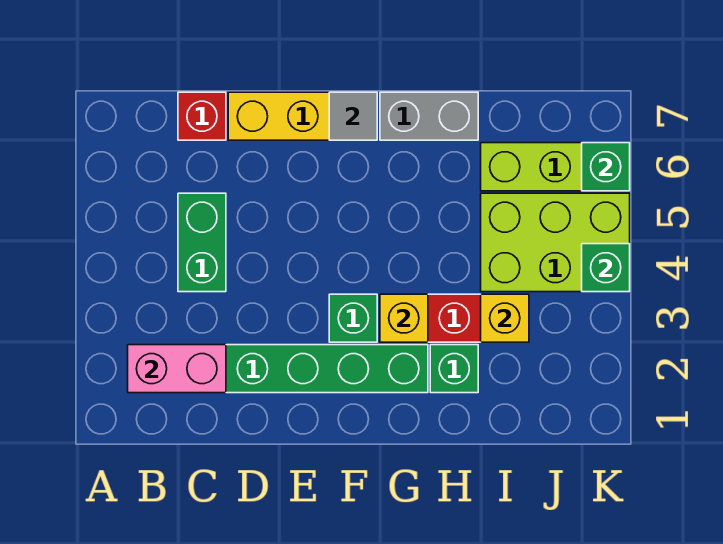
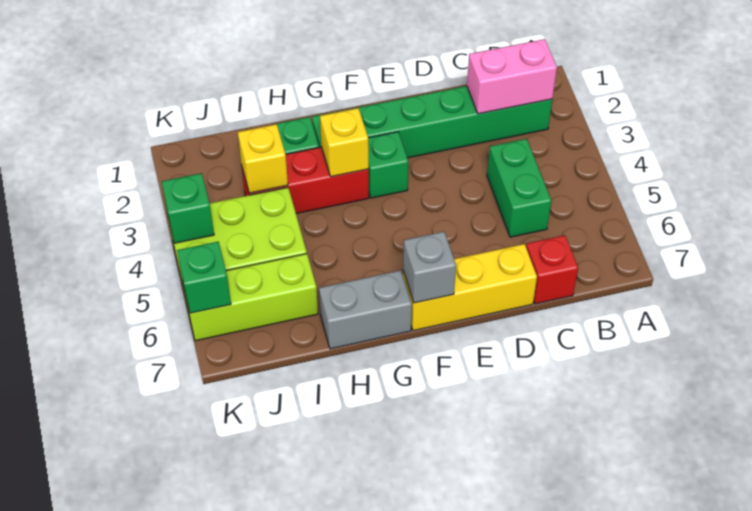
grey 1x1 tile [329,92,377,140] -> grey 1x1 brick [403,232,456,303]

